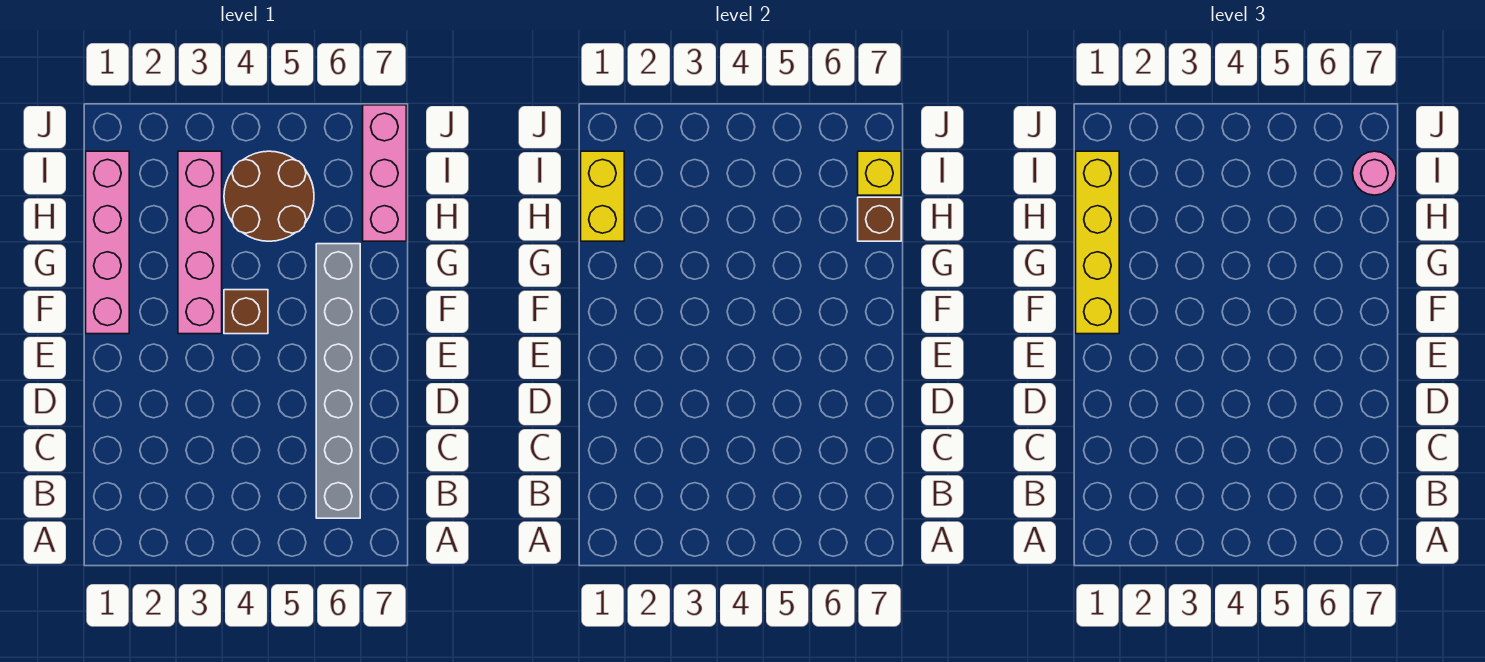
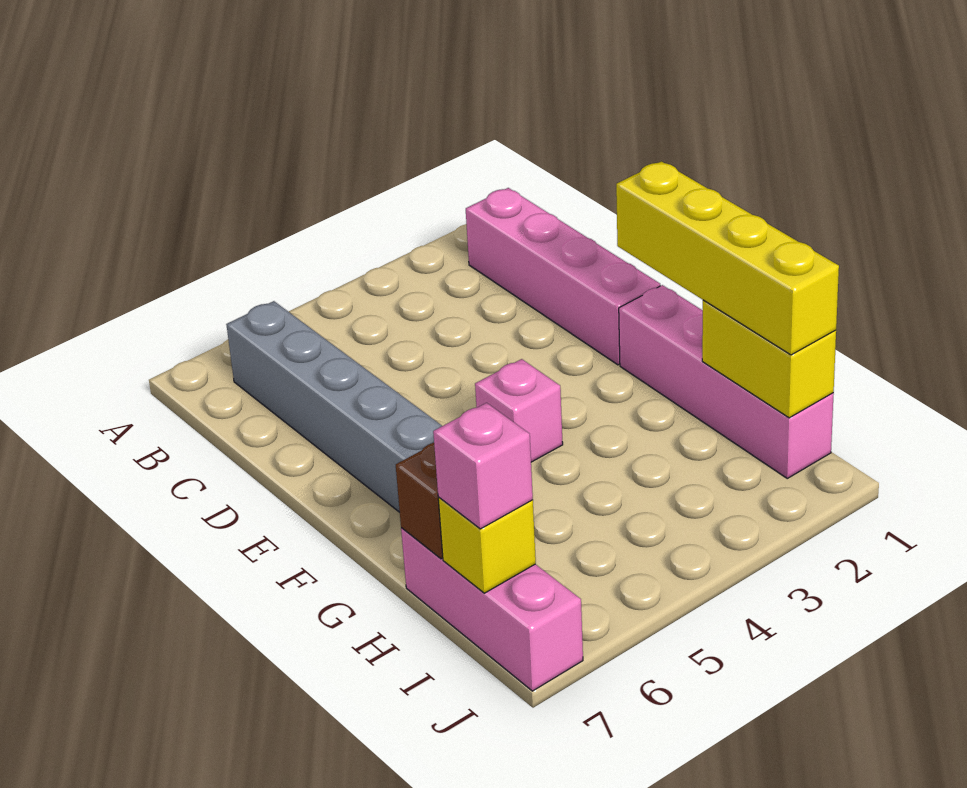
pink 1x4 brick [178,151,222,334] -> pink 1x4 brick moved to [466,188,660,365]
brown 1x1 brick [224,290,268,334] -> pink 1x1 brick [475,359,563,462]
brown 2x2 round brick [224,151,314,241] -> none
pink 1x1 round brick [1353,151,1396,195] -> pink 1x1 brick [433,403,533,529]

